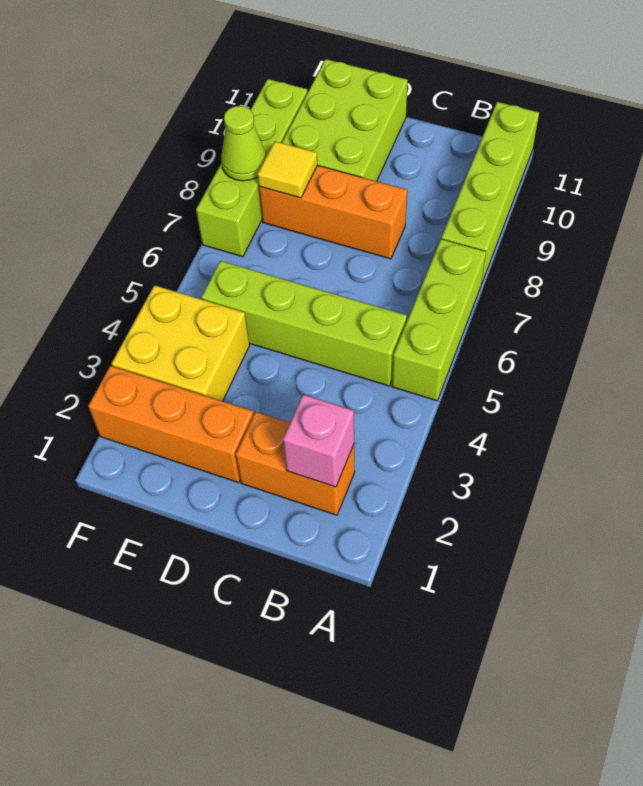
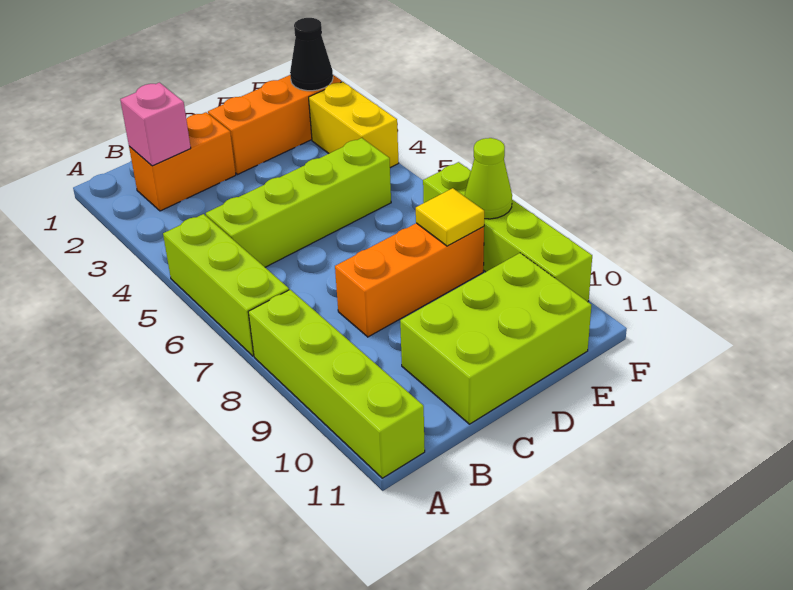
lime 2x3 brick [282,59,408,181] -> lime 2x3 brick turned to [400,253,591,424]
yellow 2x2 brick [111,285,250,401] -> yellow 1x2 brick [309,82,398,168]
none -> black 1x1 cone [290,18,333,91]

